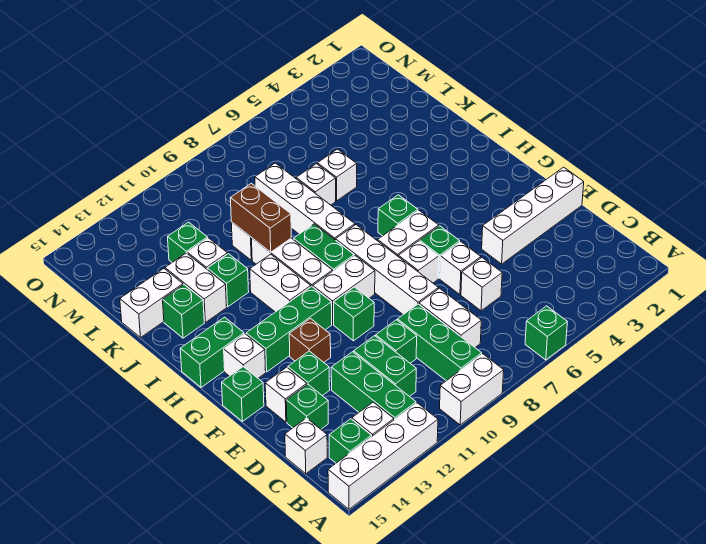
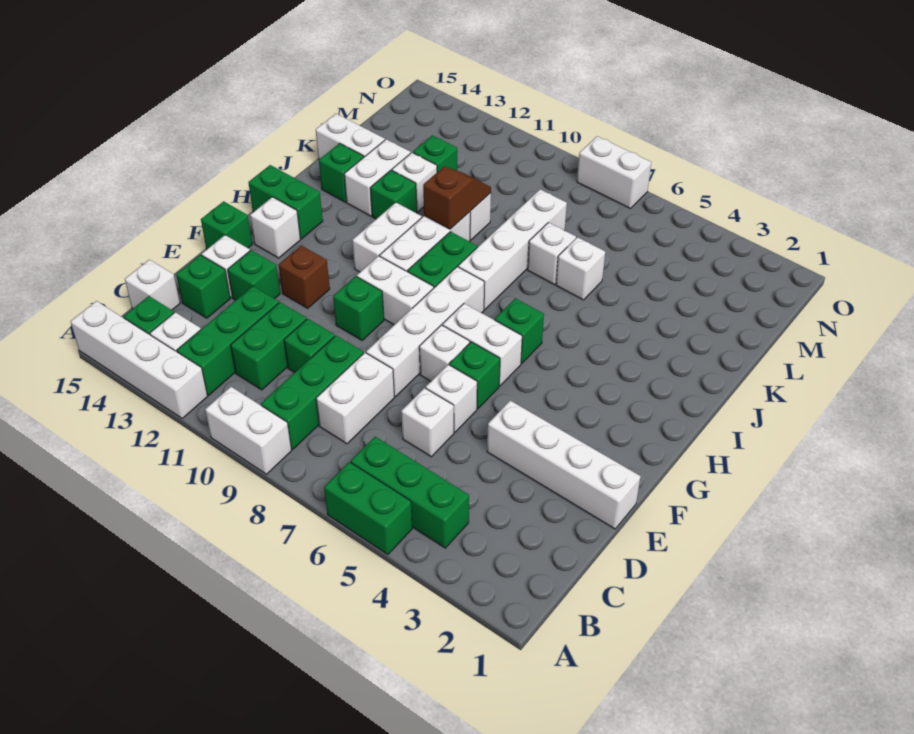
green 1x1 brick [525,306,567,360] -> green 1x2 brick [324,462,412,554]
green 1x3 brick [246,286,332,372] -> green 1x3 brick moved to [351,437,469,548]
brown 1x2 brick [230,183,291,252] -> brown 1x2 slope [423,166,491,229]
none -> white 1x2 brick [577,136,651,209]

